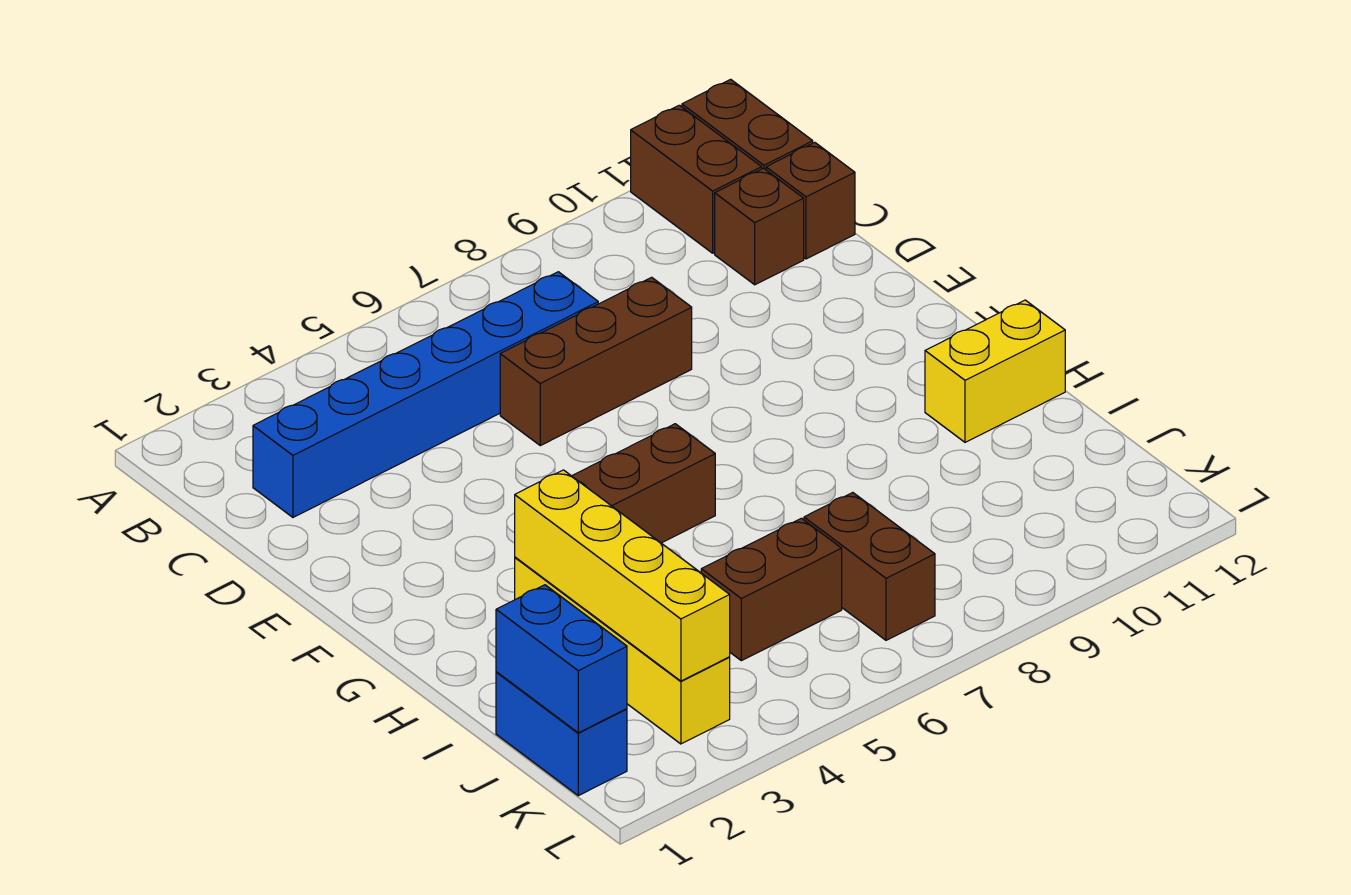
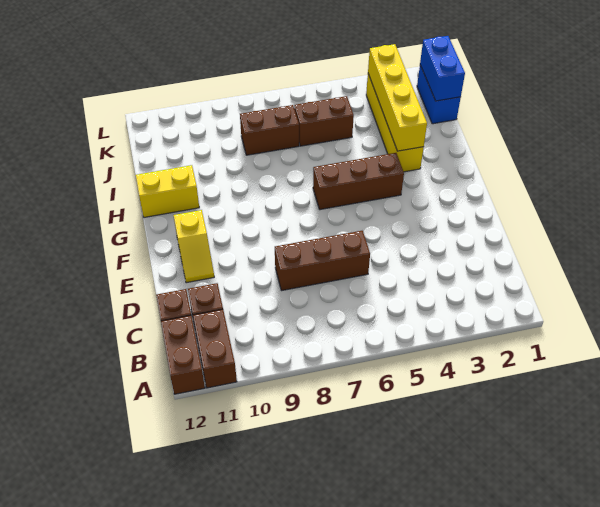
blue 1x6 brick [253,272,598,517] -> none
none -> yellow 1x2 slope [174,210,214,283]
brown 1x2 brick [804,492,935,640] -> brown 1x2 brick turned to [240,105,299,155]

